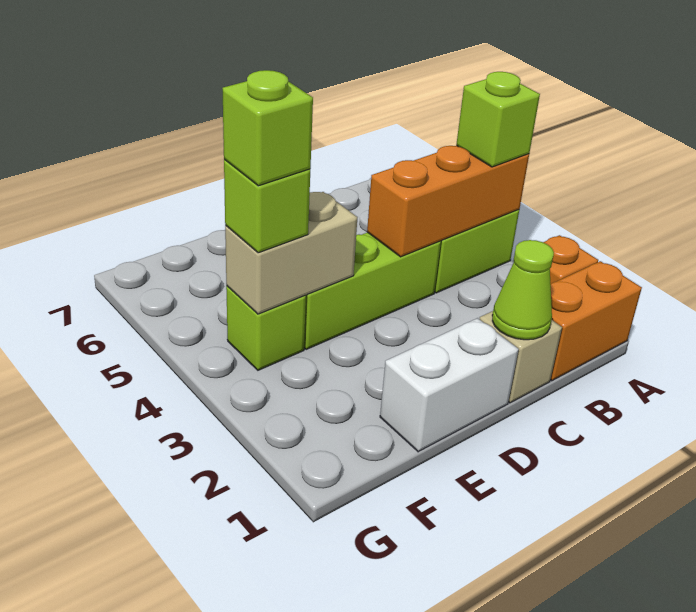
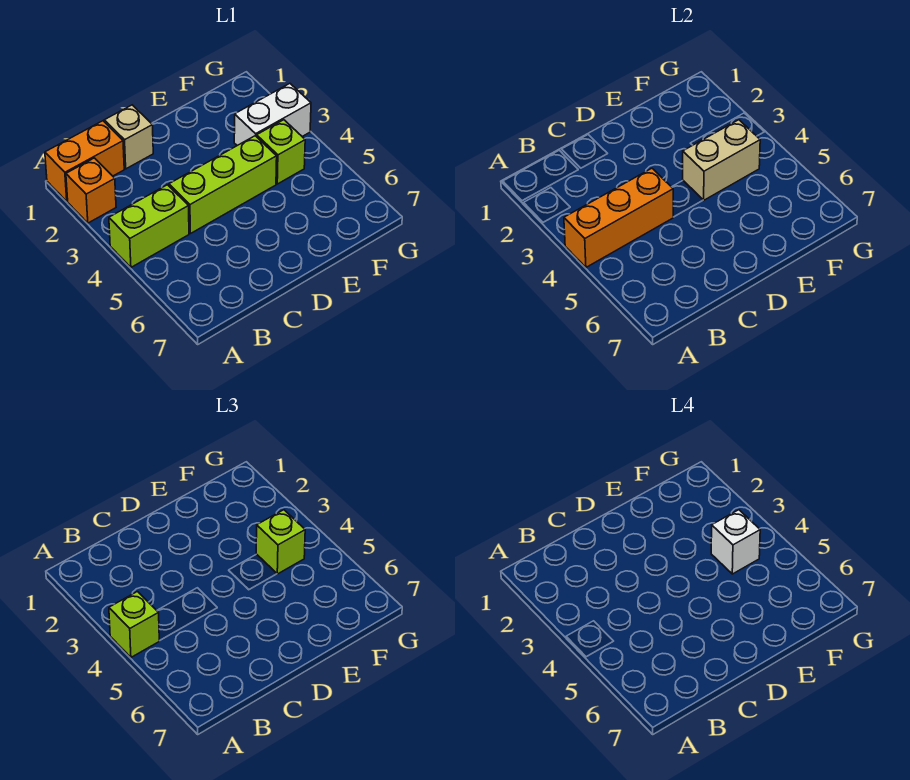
lime 1x1 cone [492,240,554,340] -> none
white 1x2 brick [380,318,519,452] -> white 1x2 brick moved to [234,84,311,146]
lime 1x1 brick [222,70,313,186] -> white 1x1 brick [711,510,760,574]

